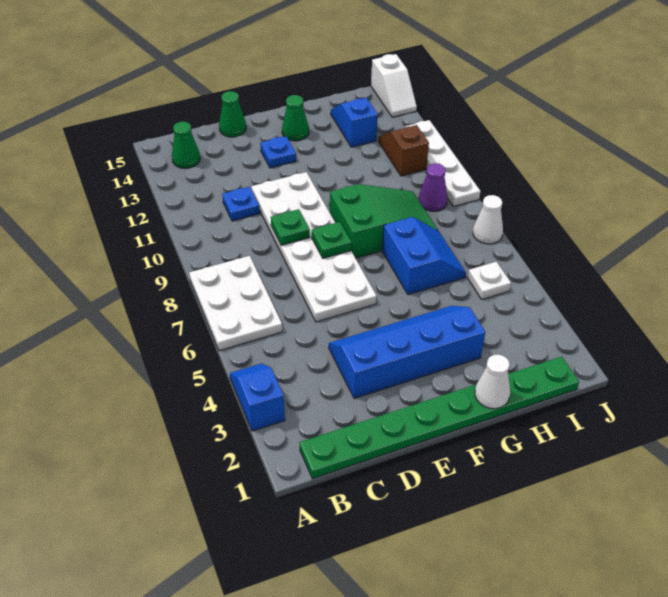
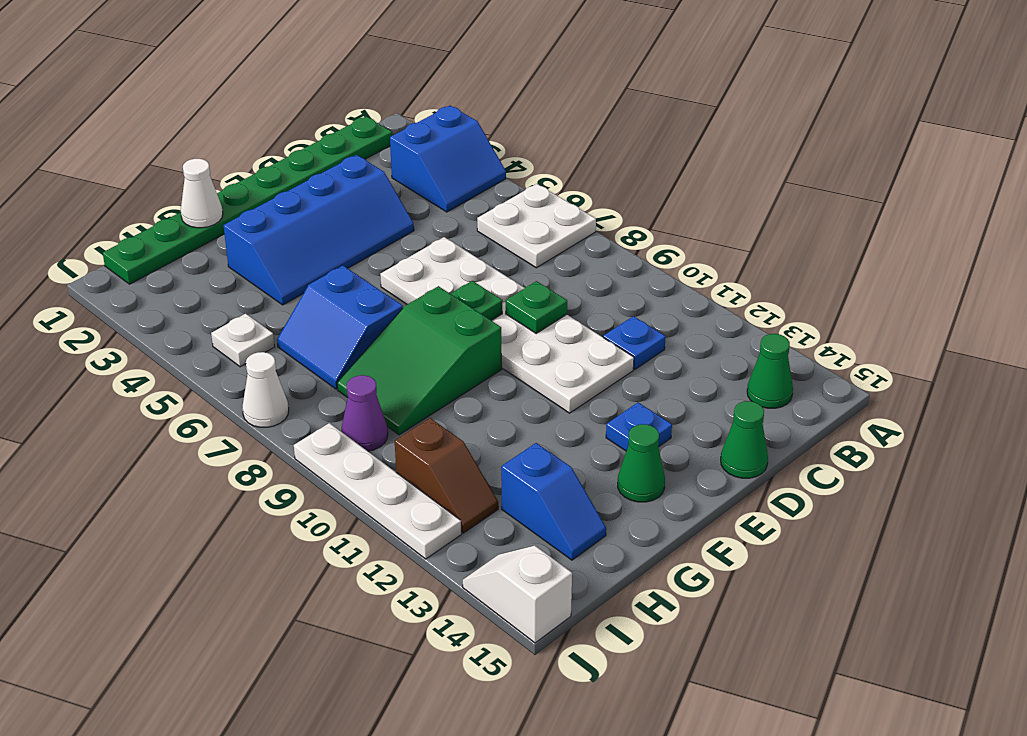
blue 1x2 slope [230,363,285,431] -> blue 2x2 slope [390,106,506,212]
white 2x3 plate [189,256,282,351] -> white 2x2 plate [477,184,596,268]

